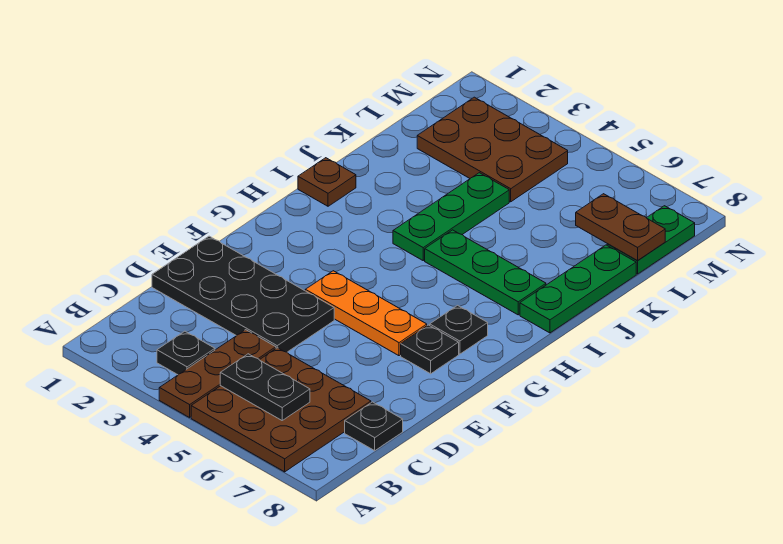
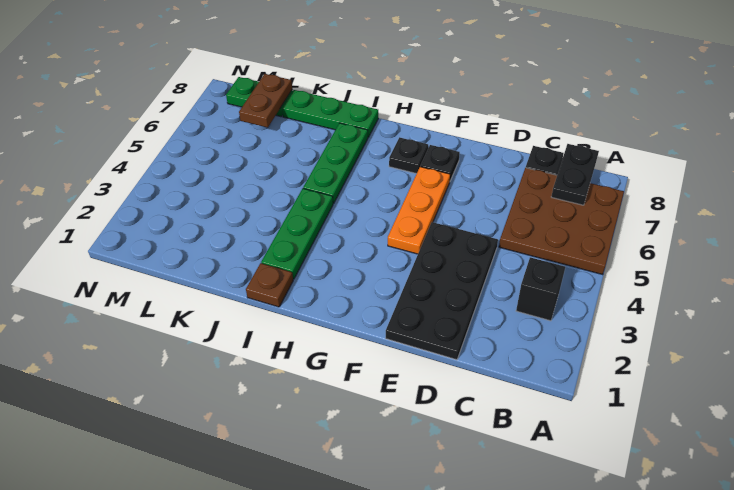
brown 1x3 plate [159,330,276,418] -> none
black 1x1 plate [157,331,215,375] -> black 1x1 brick [516,257,565,321]
black 1x2 plate [220,354,310,420] -> black 1x2 plate moved to [551,144,599,205]
green 1x3 plate [393,173,509,260] -> green 1x3 plate turned to [261,189,333,279]
brown 2x3 plate [417,97,568,202] -> none

